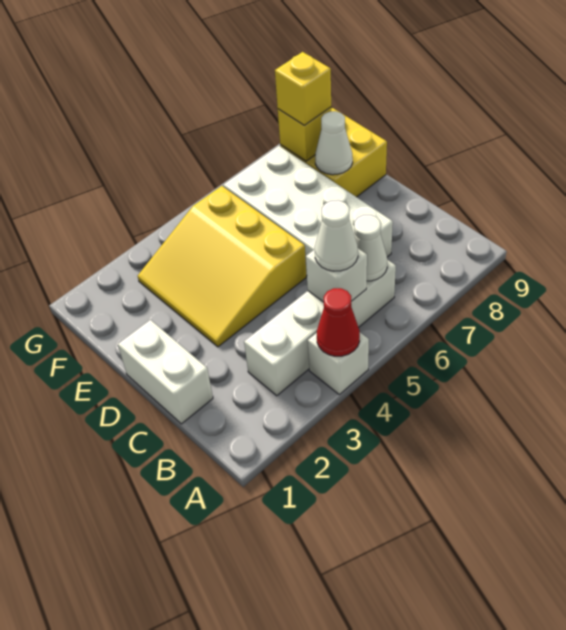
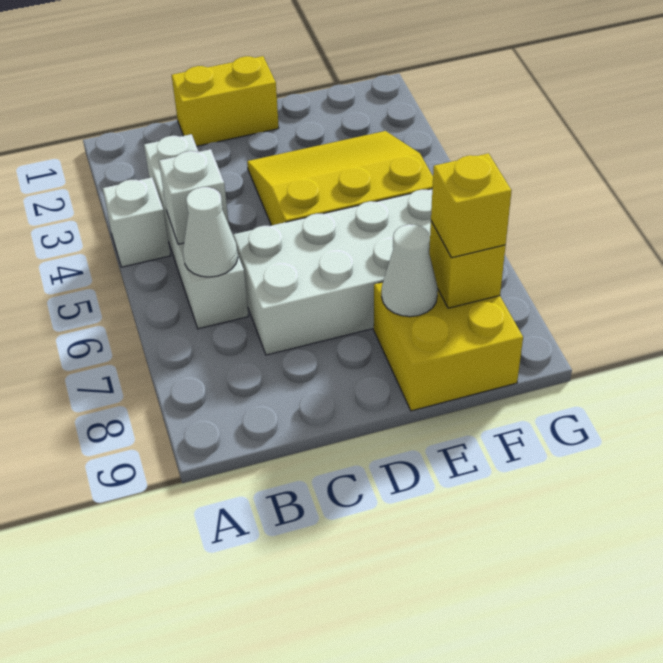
red 1x1 cone [317,288,360,356] -> none
white 1x1 cone [315,200,358,271] -> none
white 1x2 brick [118,320,213,424] -> yellow 1x2 brick [172,56,279,146]

